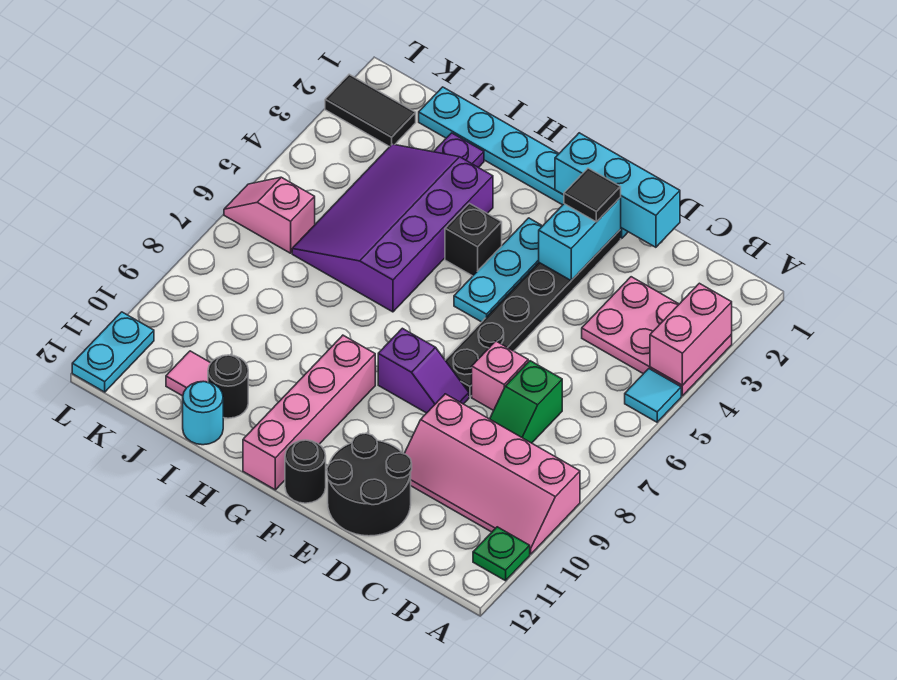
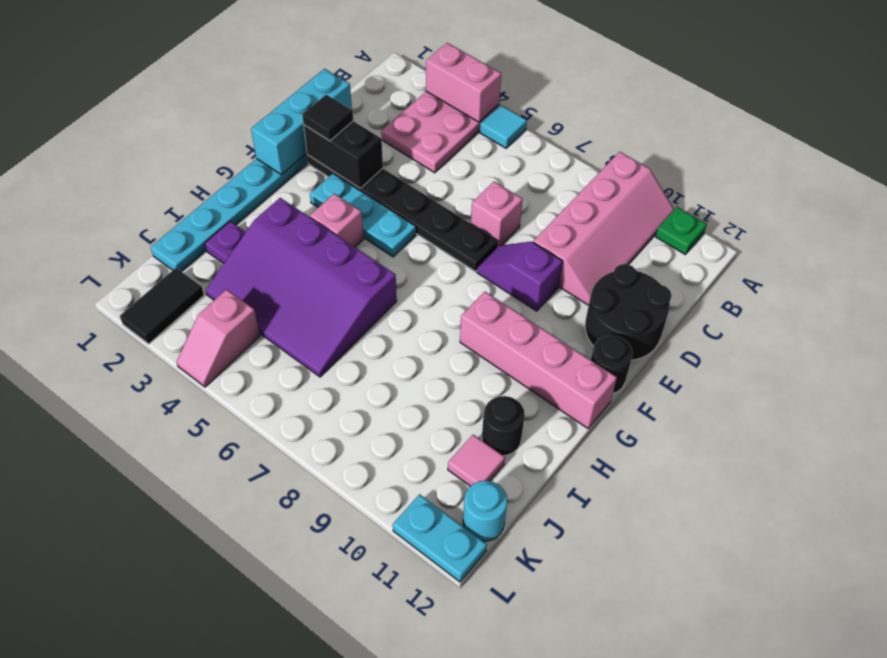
green 1x2 slope [490,361,562,443] -> none
cyan 1x2 brick [539,198,621,280] -> black 1x2 brick [304,121,383,188]
purple 1x2 slope [378,328,469,413] -> purple 1x2 slope turned to [477,242,563,311]
black 1x1 brick [445,203,502,276] -> pink 1x1 brick [310,194,364,247]
cyan 1x1 round brick [183,382,223,445] -> cyan 1x1 round brick moved to [463,481,507,542]
pink 1x2 slope [224,177,315,253] -> pink 1x2 slope moved to [177,290,260,387]

